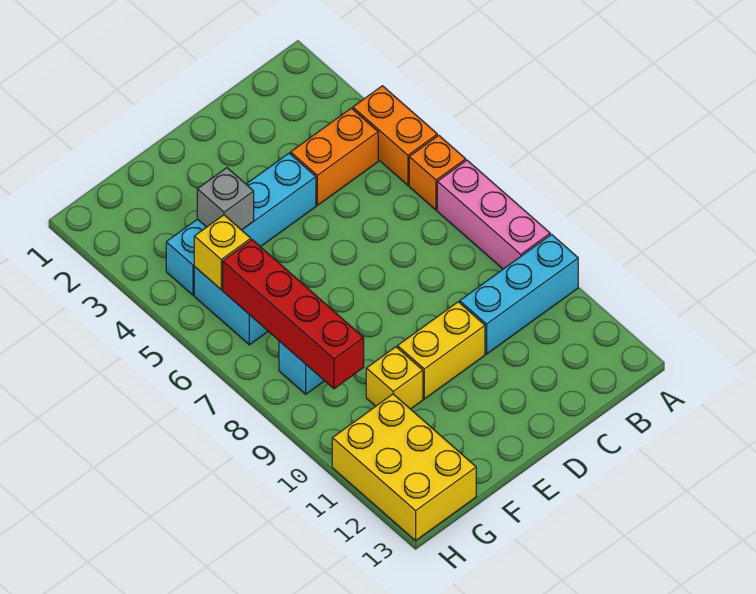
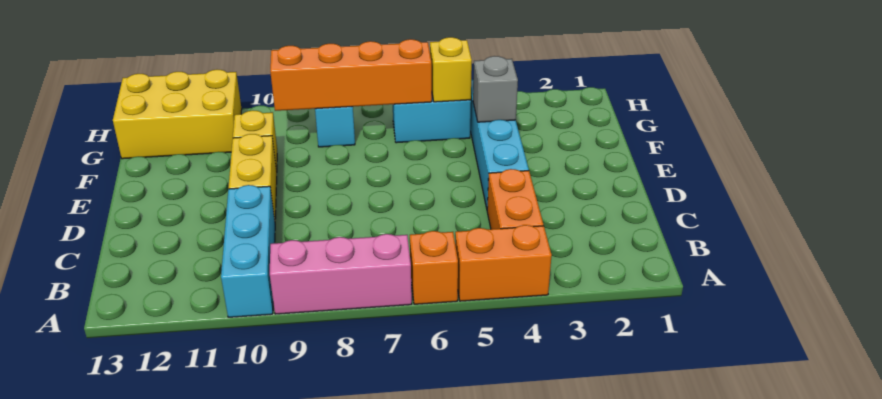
red 1x4 brick [223,240,364,389] -> orange 1x4 brick [270,39,432,111]

